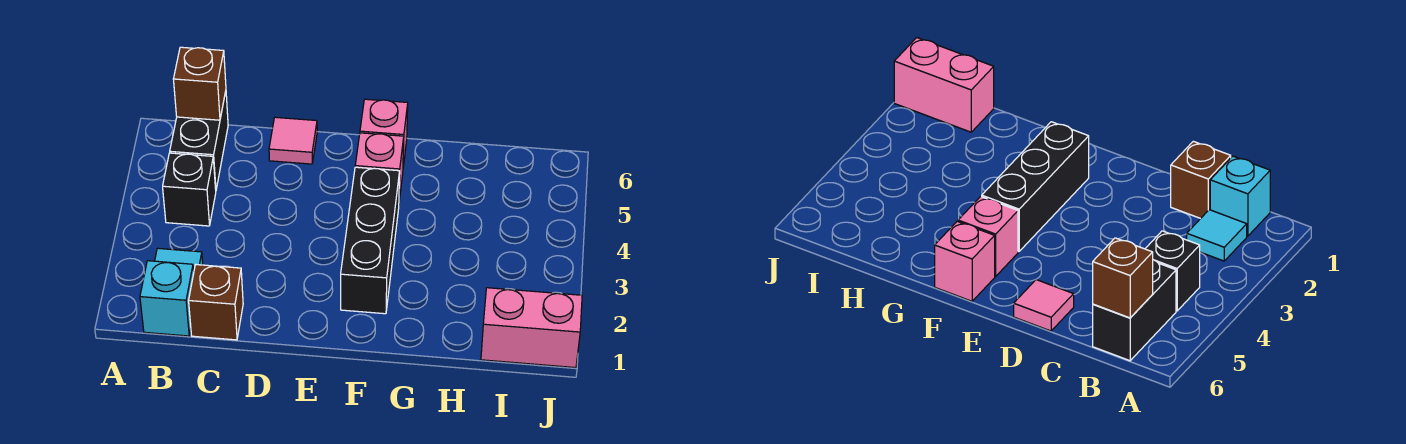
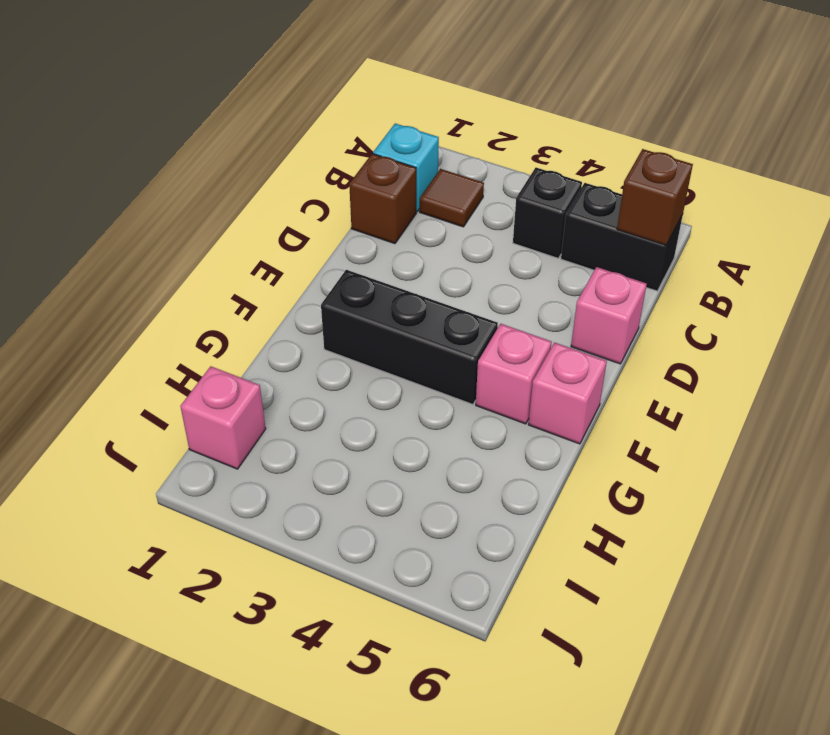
cyan 1x1 tile [155,248,203,270] -> brown 1x1 tile [420,169,484,227]
pink 1x1 tile [269,117,317,164] -> pink 1x1 brick [571,267,647,364]
pink 1x2 brick [481,288,582,368] -> pink 1x1 brick [180,366,266,469]

